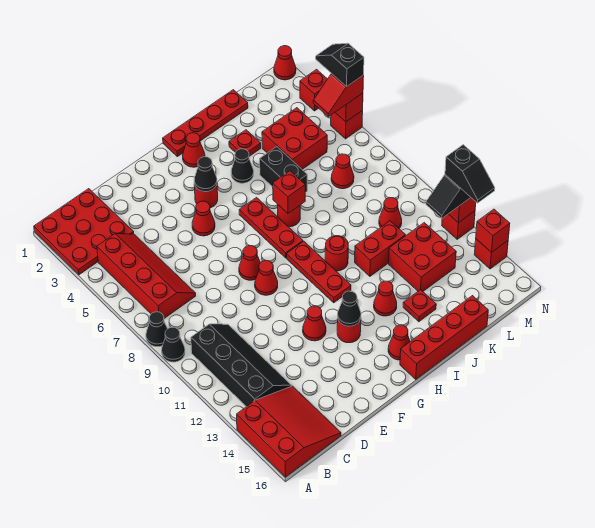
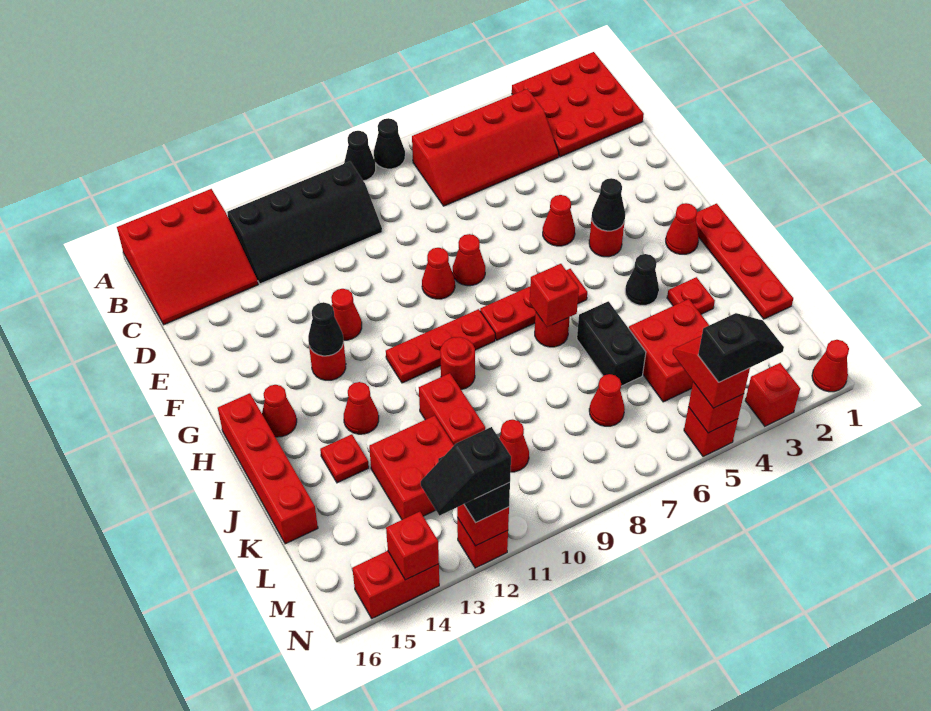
black 1x2 brick [260,147,307,193] -> black 1x2 brick turned to [577,301,646,386]
red 1x1 brick [474,239,508,269] -> red 1x2 brick [352,551,439,618]

